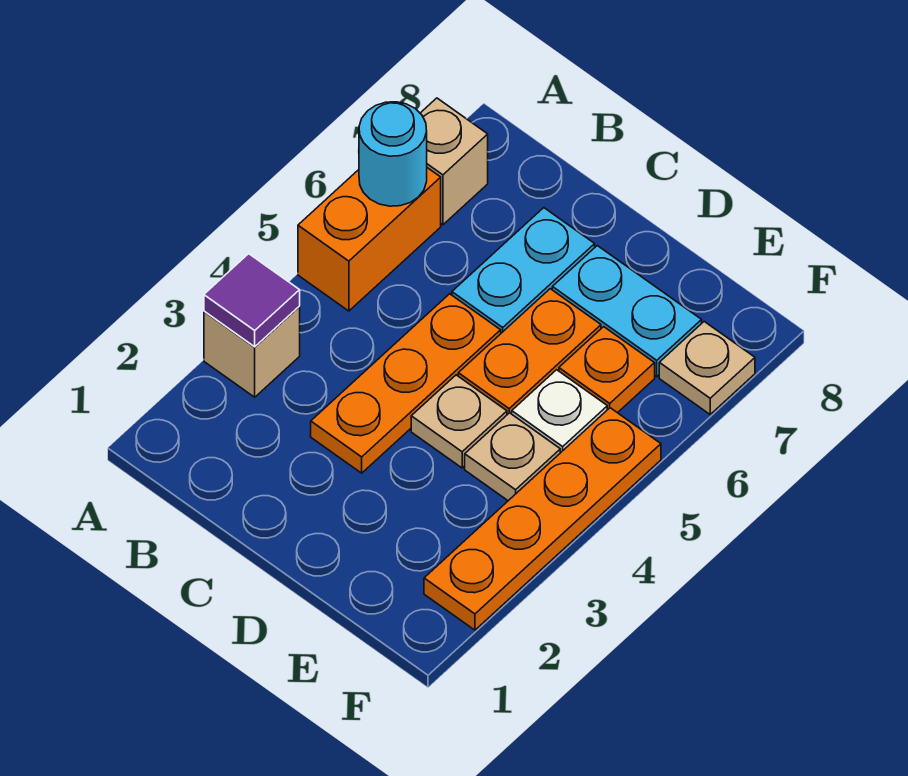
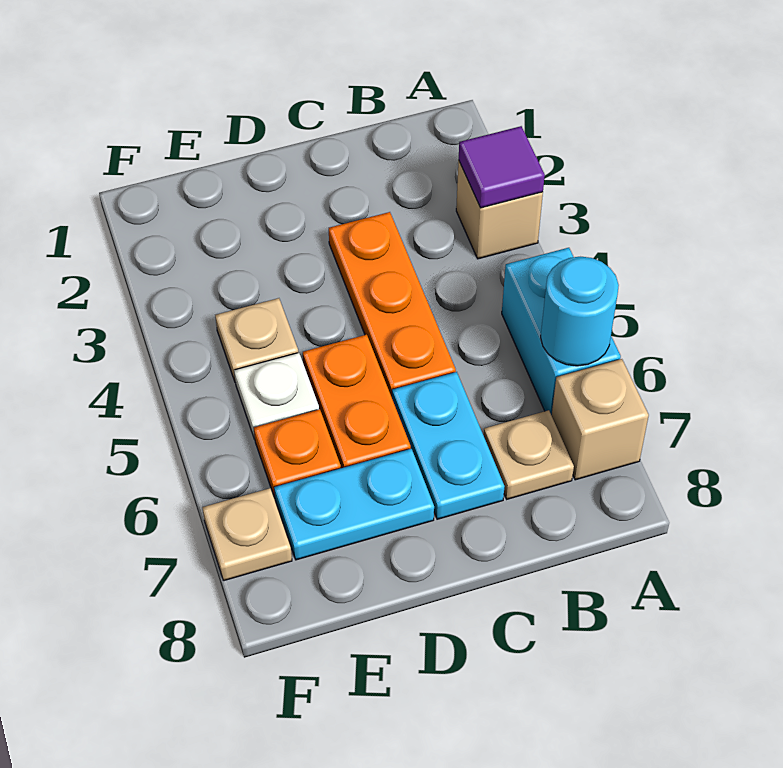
orange 1x2 brick [298,168,441,311] -> cyan 1x2 brick [502,248,621,415]
tan 1x1 plate [411,375,507,468] -> tan 1x1 plate moved to [484,410,574,499]
orange 1x4 plate [424,408,661,630] -> none

